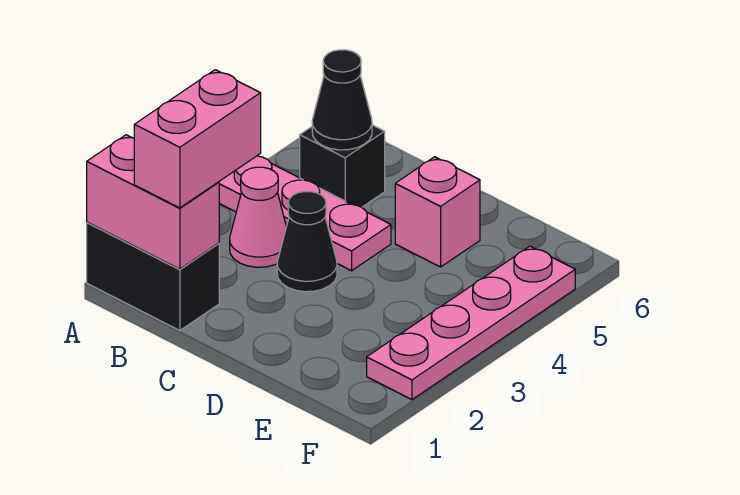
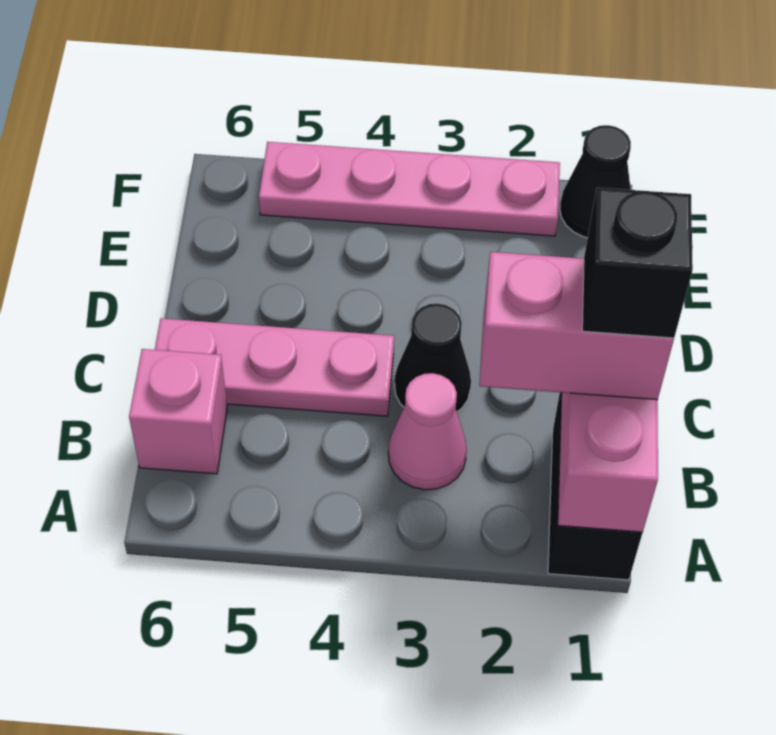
pink 1x3 plate [219,156,391,271] -> pink 1x3 plate turned to [155,318,394,416]
black 1x1 brick [300,125,385,207] -> black 1x1 brick moved to [582,188,693,338]
black 1x1 cone [312,50,372,150] -> black 1x1 cone moved to [560,125,631,238]
pink 1x1 brick [395,157,480,267] -> pink 1x1 brick moved to [129,349,227,474]

